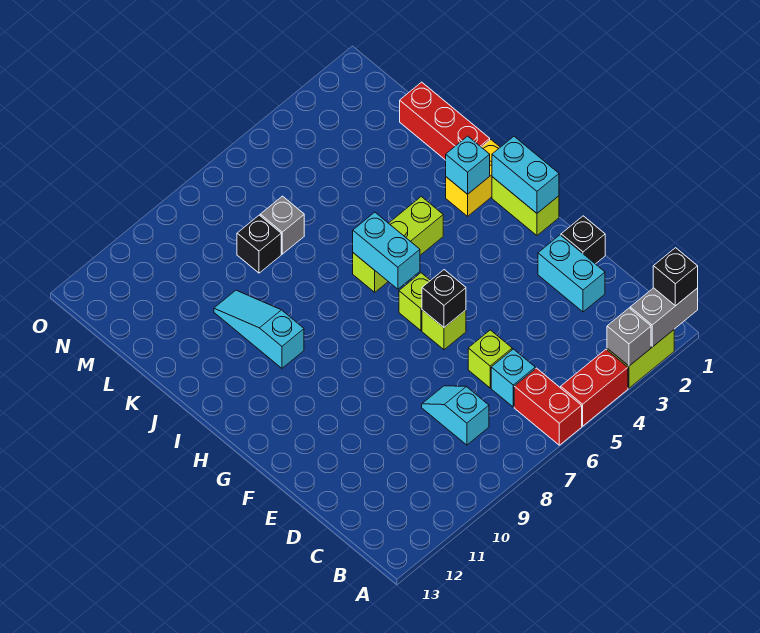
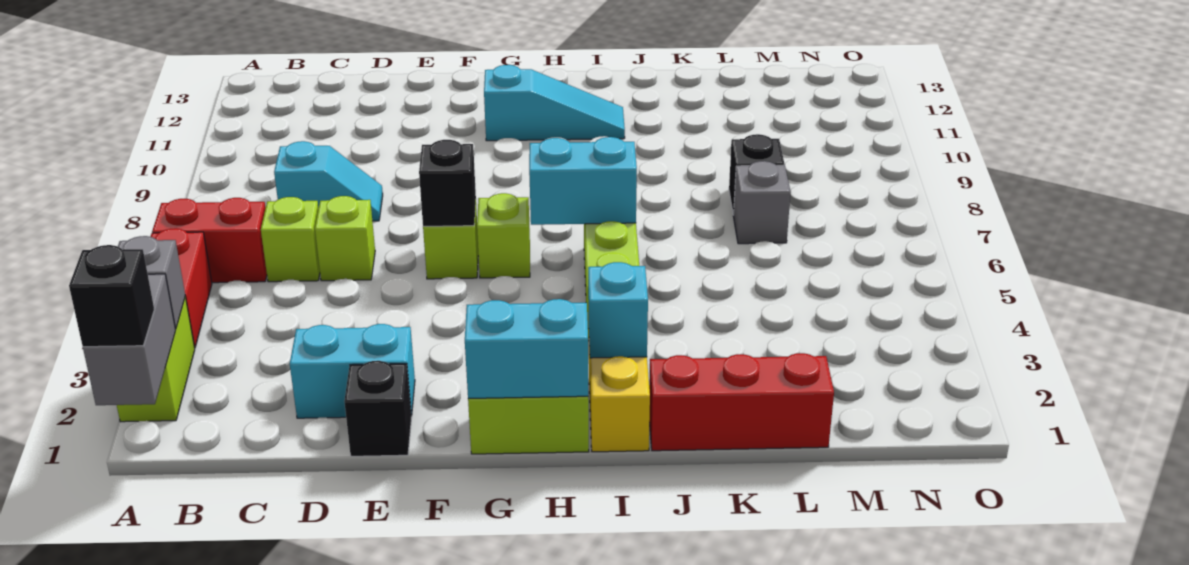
cyan 1x1 brick [491,349,535,407] -> lime 1x1 brick [261,197,320,282]
cyan 1x3 slope [214,290,304,368] -> cyan 1x3 slope moved to [484,65,625,141]

